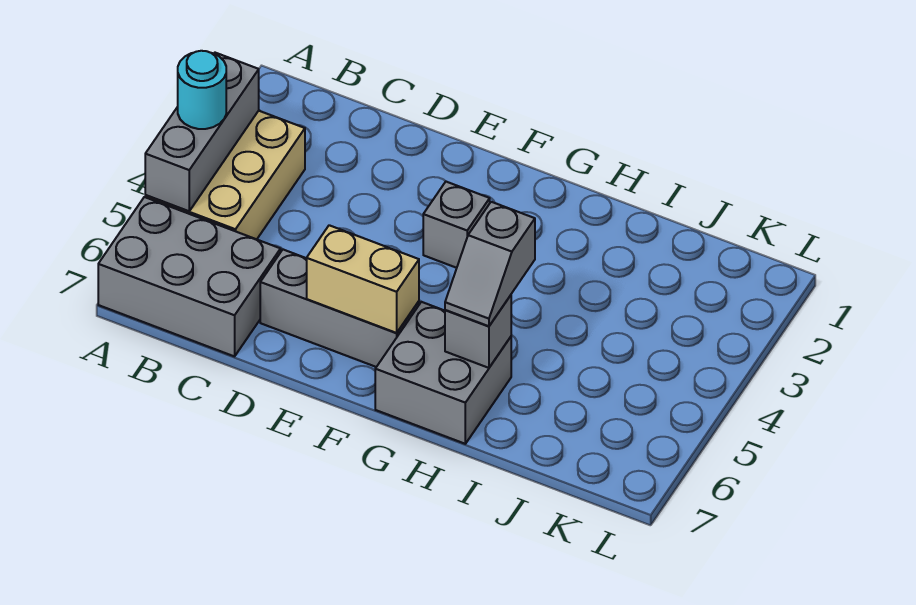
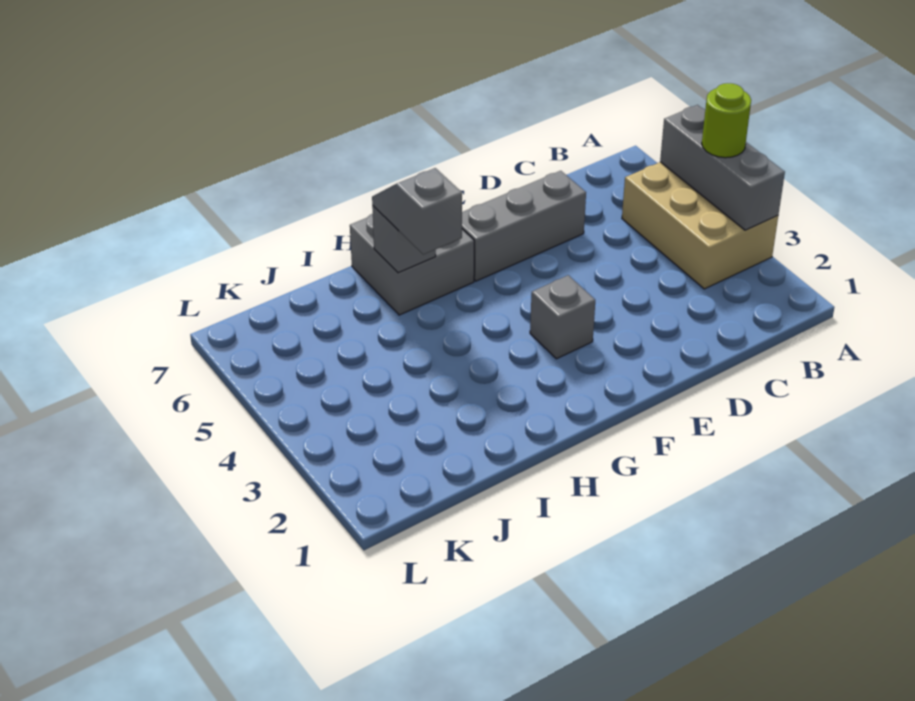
cyan 1x1 round brick [178,51,226,129] -> lime 1x1 round brick [702,83,751,158]
grey 2x3 brick [98,197,281,356] -> none
tan 1x2 brick [307,225,419,333] -> none

